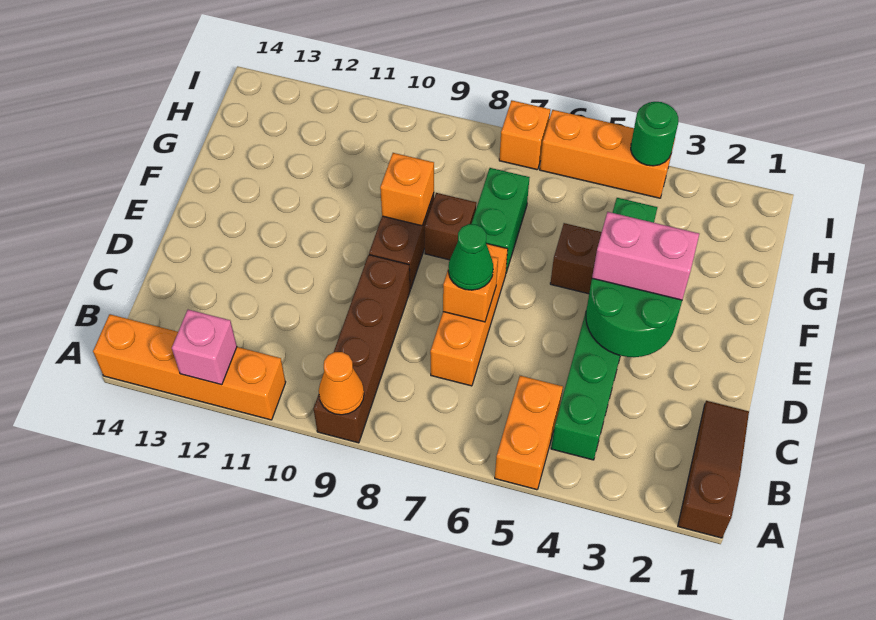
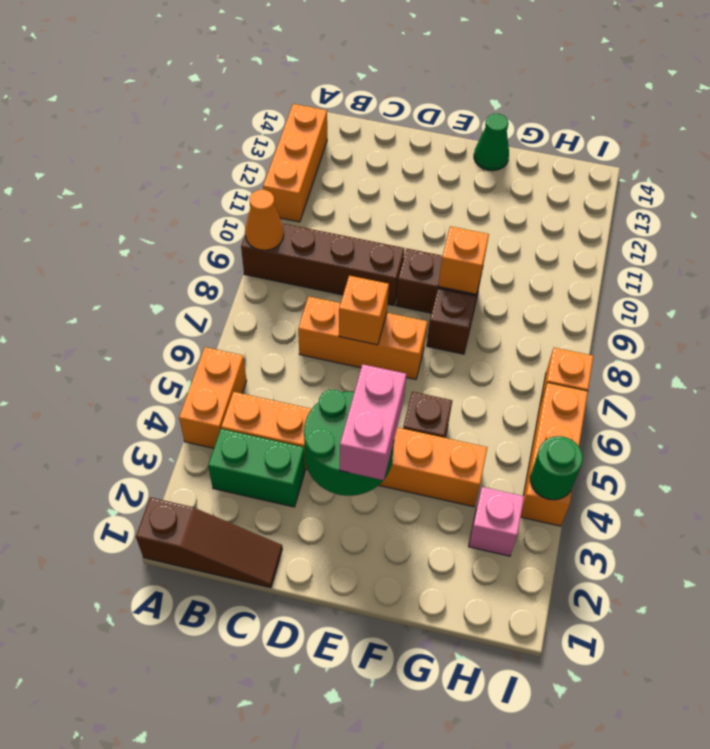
orange 1x2 brick [495,376,563,490] -> orange 1x2 brick turned to [179,347,247,448]
orange 1x4 brick [93,314,286,420] -> orange 1x3 brick [263,104,327,222]
pink 1x1 brick [172,310,237,385] -> pink 1x1 brick moved to [469,487,524,556]
green 1x6 brick [551,198,657,460] -> orange 1x6 brick [221,392,488,507]
green 1x1 cone [448,224,493,290] -> green 1x1 cone moved to [474,114,509,171]
green 1x2 brick [472,168,530,272] -> green 1x2 brick moved to [208,429,305,507]

